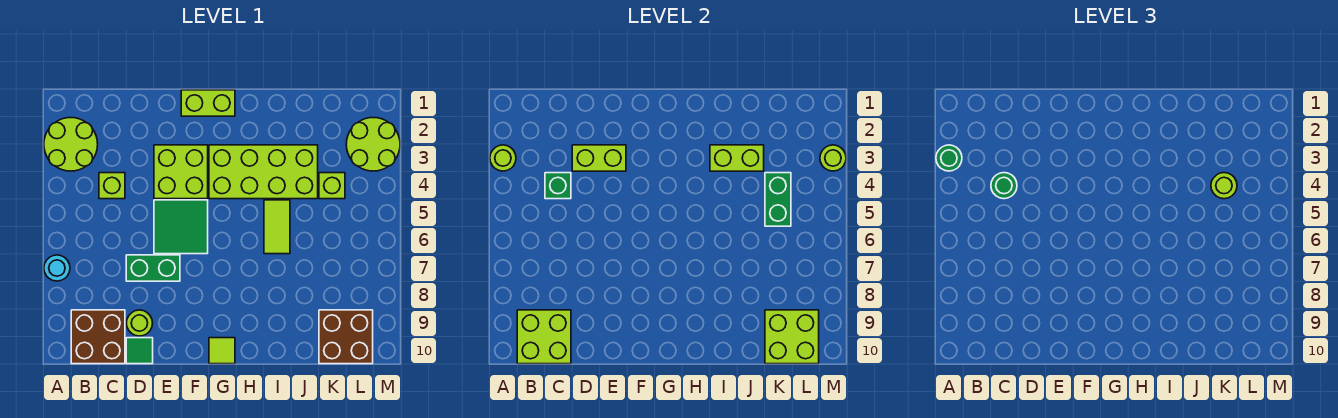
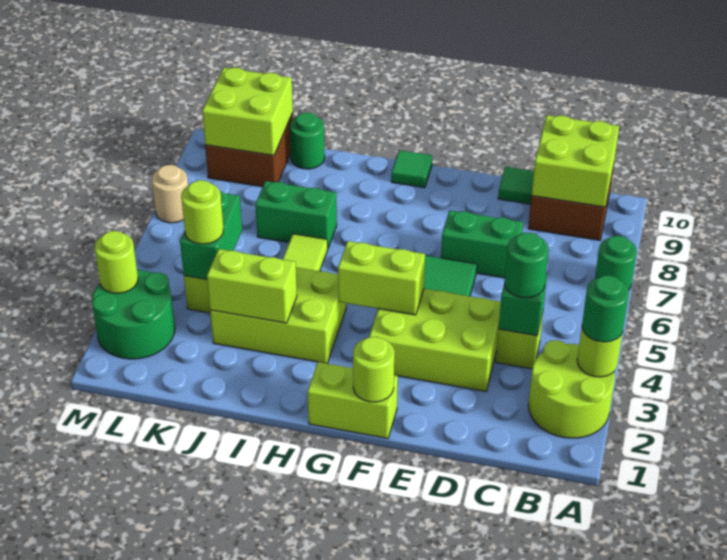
cyan 1x1 round brick [44,255,70,281] -> green 1x1 round brick [595,236,637,290]
lime 1x2 brick [572,145,626,171] -> lime 1x2 brick moved to [338,241,425,315]
lime 1x1 round brick [126,310,153,336] -> lime 1x1 round brick moved to [353,337,394,402]
lime 2x2 brick [154,145,208,199] -> lime 2x3 brick [369,289,501,392]
lime 2x4 brick [209,145,318,199] -> lime 2x3 brick [210,267,346,363]
lime 1x1 tile [209,338,235,364] -> green 1x1 tile [391,150,432,188]
none -> green 1x2 brick [255,181,337,248]
none -> green 1x1 round brick [290,113,325,169]
lime 2x2 round brick [346,118,400,171] -> green 2x2 round brick [92,270,175,359]
none -> tan 1x1 round brick [152,165,188,223]

